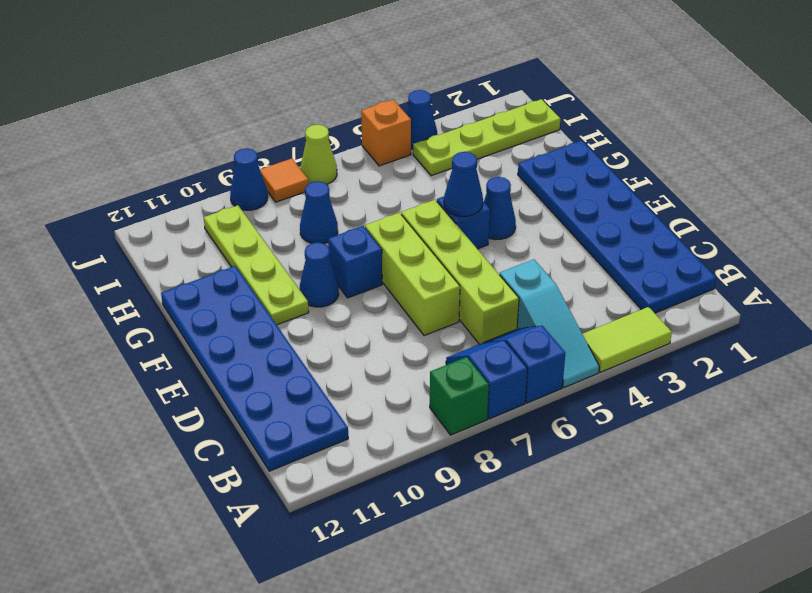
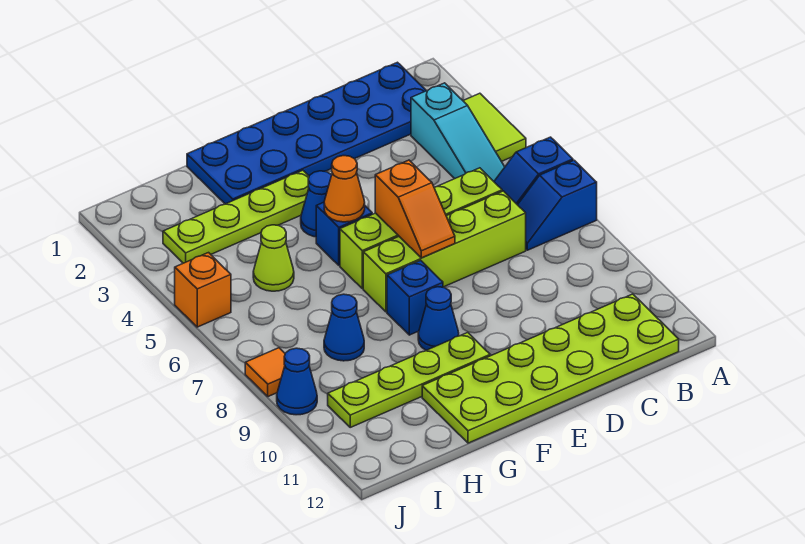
cyan 1x3 slope [500,259,599,388] -> cyan 1x3 slope turned to [411,83,505,181]
green 1x1 brick [430,357,489,435] -> none
blue 2x6 plate [161,266,348,471] -> lime 2x6 plate [422,294,679,443]
lime 1x3 brick [365,213,460,336] -> lime 1x4 brick [363,191,526,312]
none -> orange 1x2 slope [375,160,455,258]
blue 1x1 cone [444,152,483,216] -> orange 1x1 cone [324,156,365,222]
lime 1x4 plate [413,99,560,176] -> lime 1x4 plate turned to [163,170,309,263]
blue 1x1 cone [407,90,437,149] -> none
lime 1x1 cone [300,124,337,184] -> lime 1x1 cone moved to [253,225,294,291]

